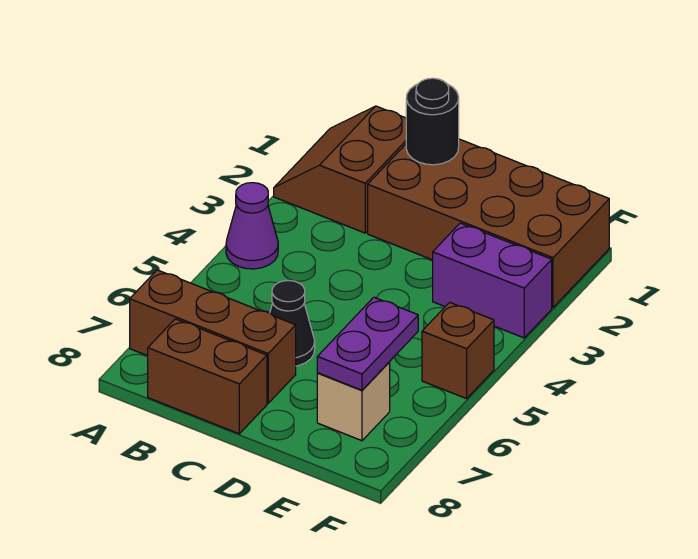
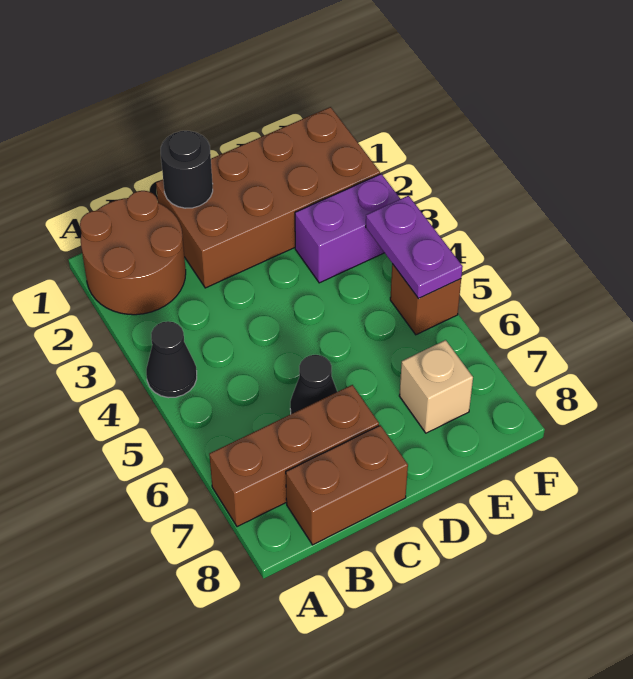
brown 2x2 slope [274,106,406,233] -> brown 2x2 round brick [80,191,186,315]
purple 1x1 cone [226,183,278,269] -> black 1x1 cone [146,321,197,398]
purple 1x2 plate [317,297,418,390] -> purple 1x2 plate moved to [366,196,463,299]

